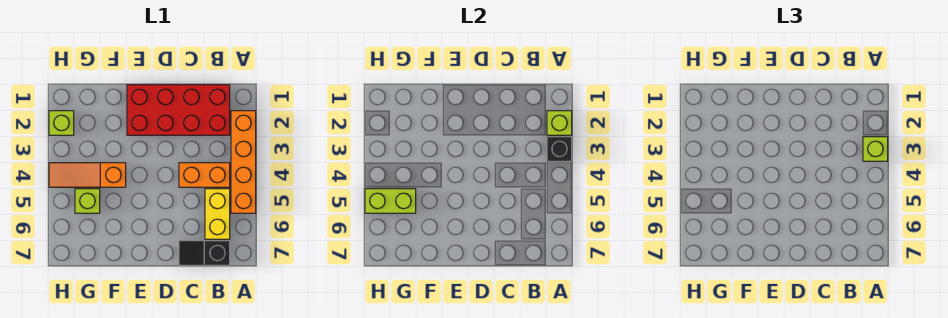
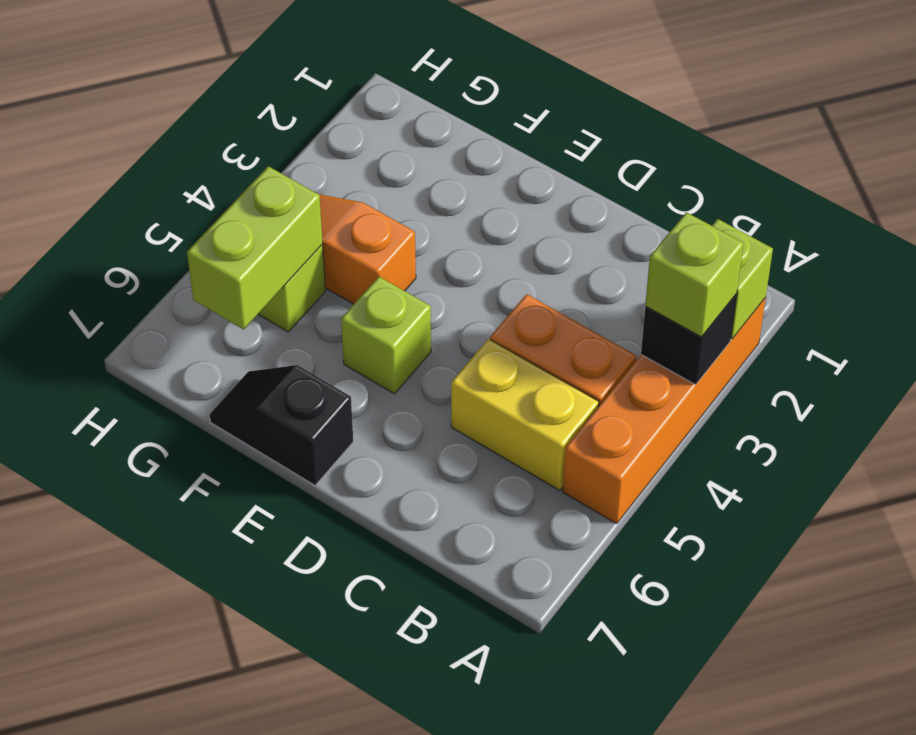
red 2x4 brick [127,85,230,135] -> none
yellow 1x2 brick [205,189,230,239] -> yellow 1x2 brick turned to [451,339,599,490]
black 1x2 slope [179,241,230,265] -> black 1x2 slope moved to [210,365,353,485]
lime 1x2 brick [365,189,416,213] -> lime 1x2 brick turned to [187,166,323,329]
lime 1x1 brick [49,111,74,135] -> lime 1x1 brick moved to [341,277,431,394]

